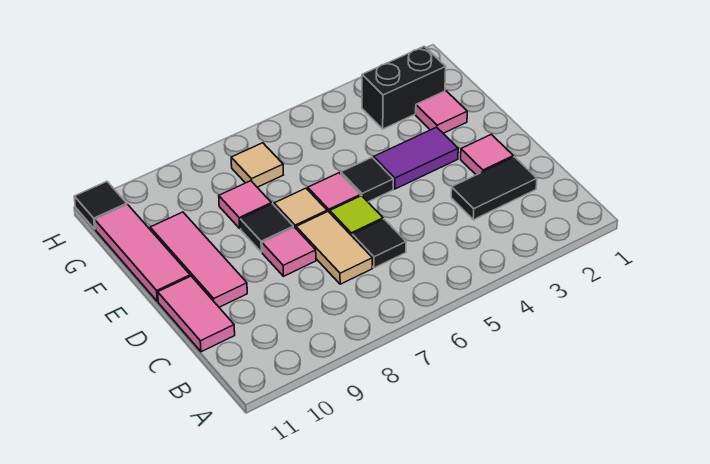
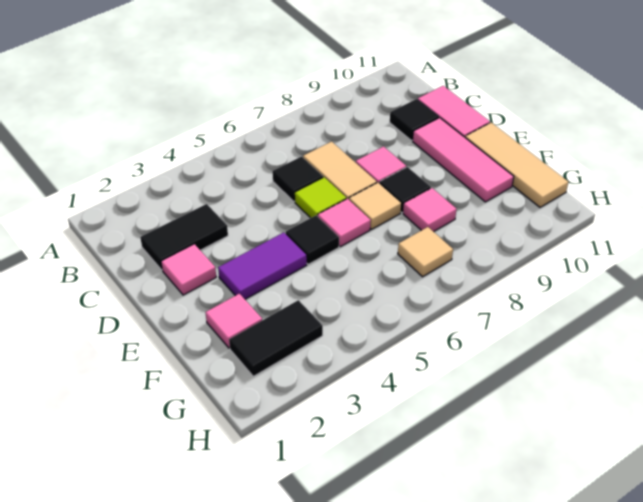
pink 1x3 tile [95,205,190,302] -> tan 1x3 tile [465,123,568,207]
black 1x2 brick [362,46,446,129] -> black 1x2 tile [229,300,323,376]
black 1x1 tile [74,182,127,229] -> black 1x1 tile moved to [390,99,439,141]

